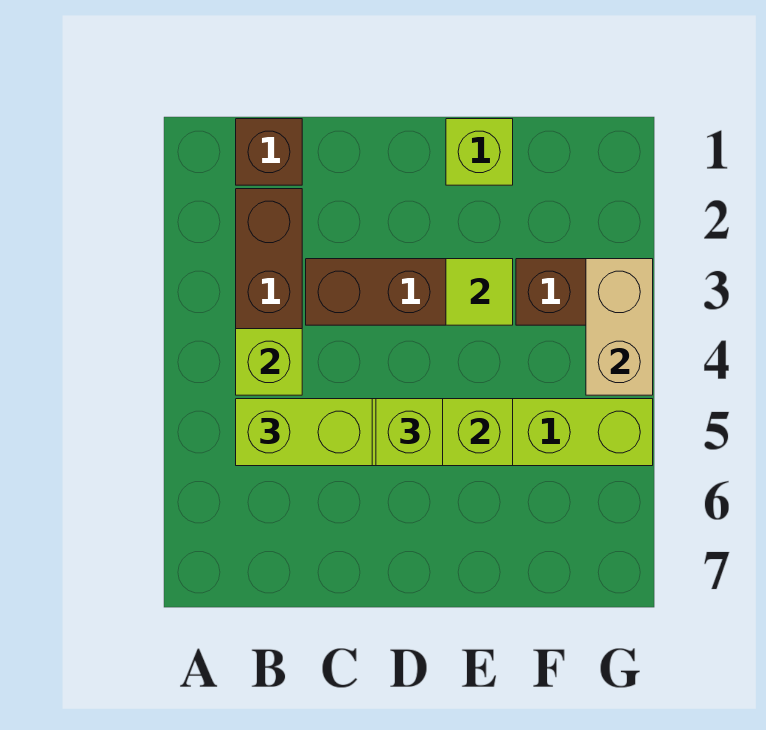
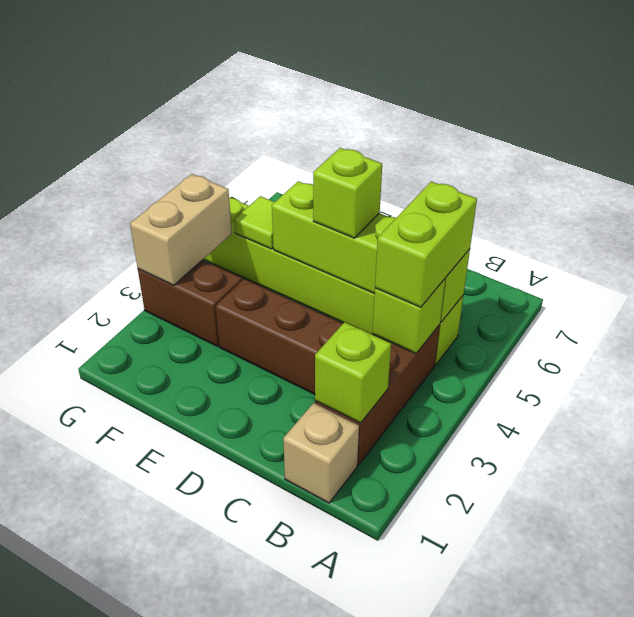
brown 1x1 brick [236,119,302,185] -> tan 1x1 brick [283,403,359,503]
lime 1x2 brick [236,399,372,466] -> lime 1x2 brick turned to [375,182,477,307]
lime 1x1 brick [446,119,513,185] -> lime 1x1 brick moved to [315,322,391,423]
lime 1x1 tile [446,259,513,325] -> lime 1x1 tile moved to [234,196,274,249]

